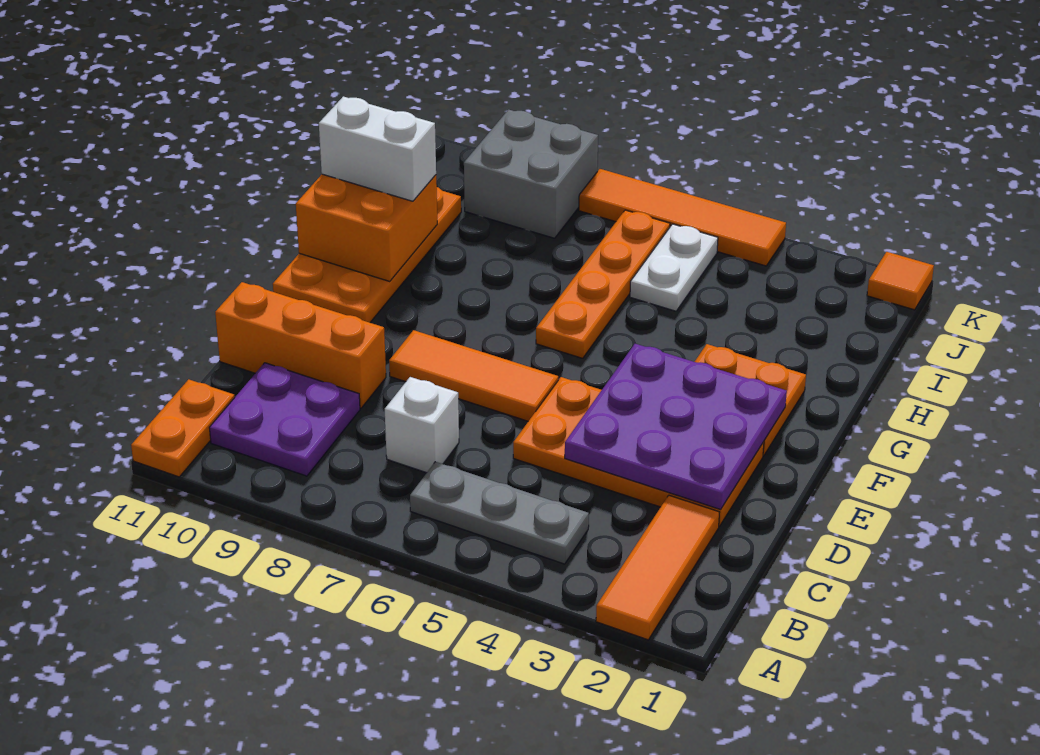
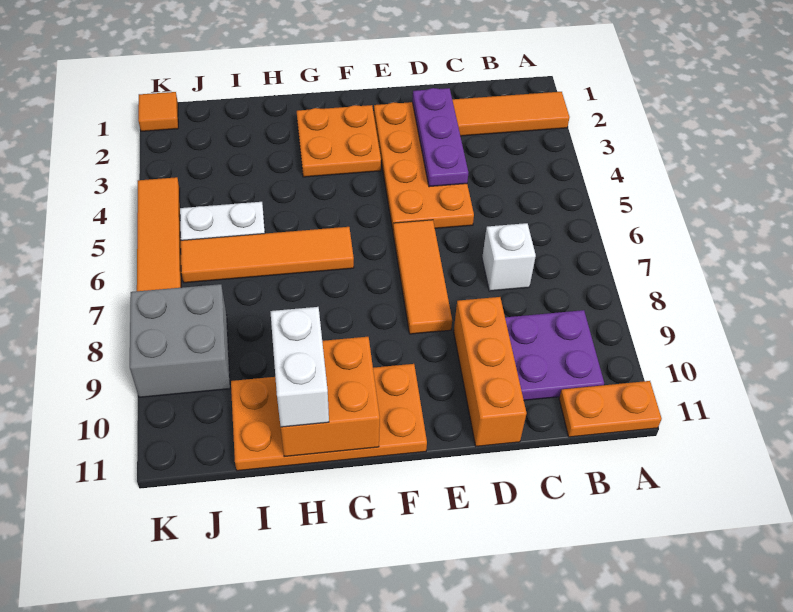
grey 1x3 plate [410,462,589,564] -> none
purple 3x3 plate [565,344,787,509] -> purple 1x3 plate [412,88,468,187]
orange 1x4 plate [536,210,670,358] -> orange 1x4 tile [181,227,354,283]

